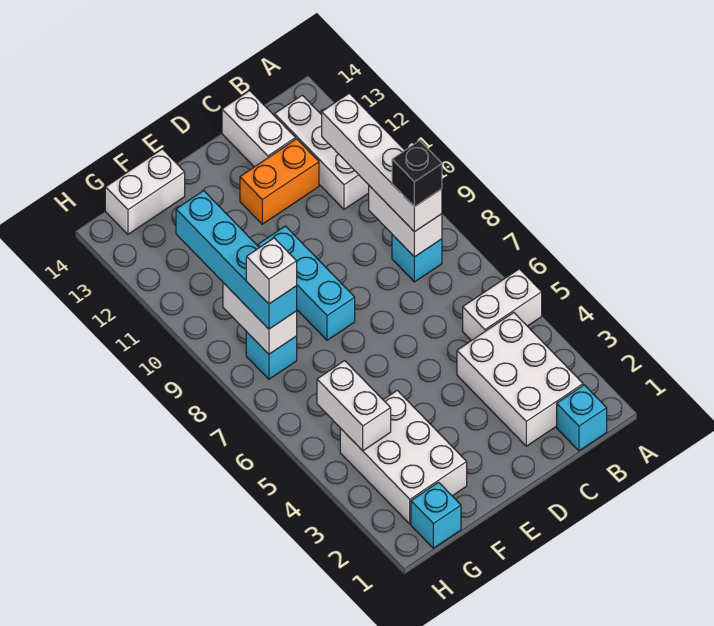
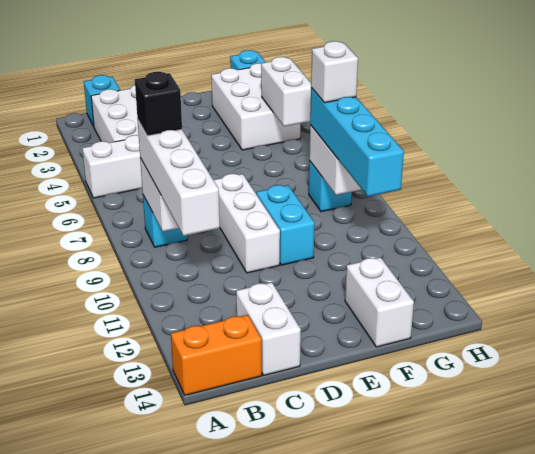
white 1x3 brick [275,95,369,209] -> white 1x3 brick moved to [214,174,280,273]
orange 1x2 brick [240,139,319,224] -> orange 1x2 brick moved to [171,315,262,395]
cyan 1x3 brick [258,226,355,340] -> cyan 1x2 brick [256,185,315,265]
white 1x2 brick [105,149,185,234] -> white 1x2 brick turned to [345,257,414,347]

